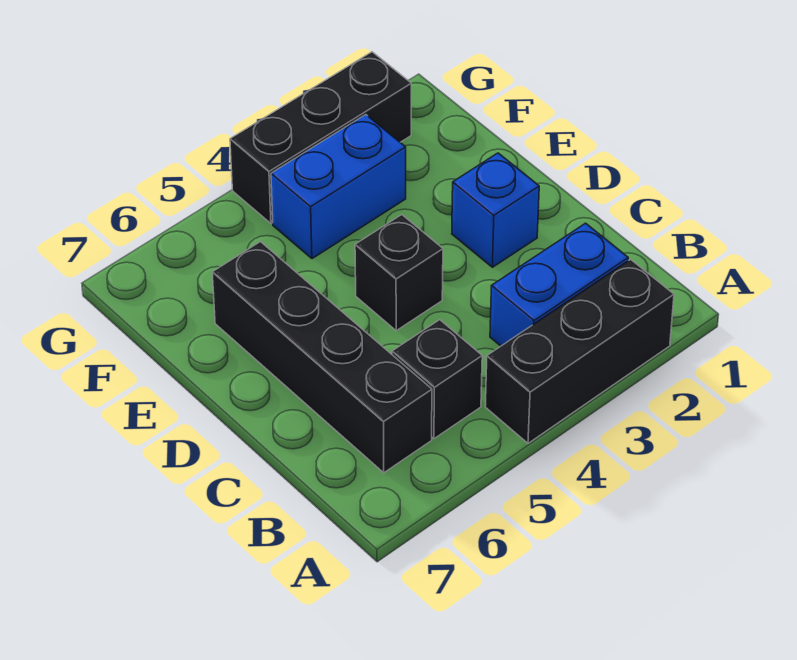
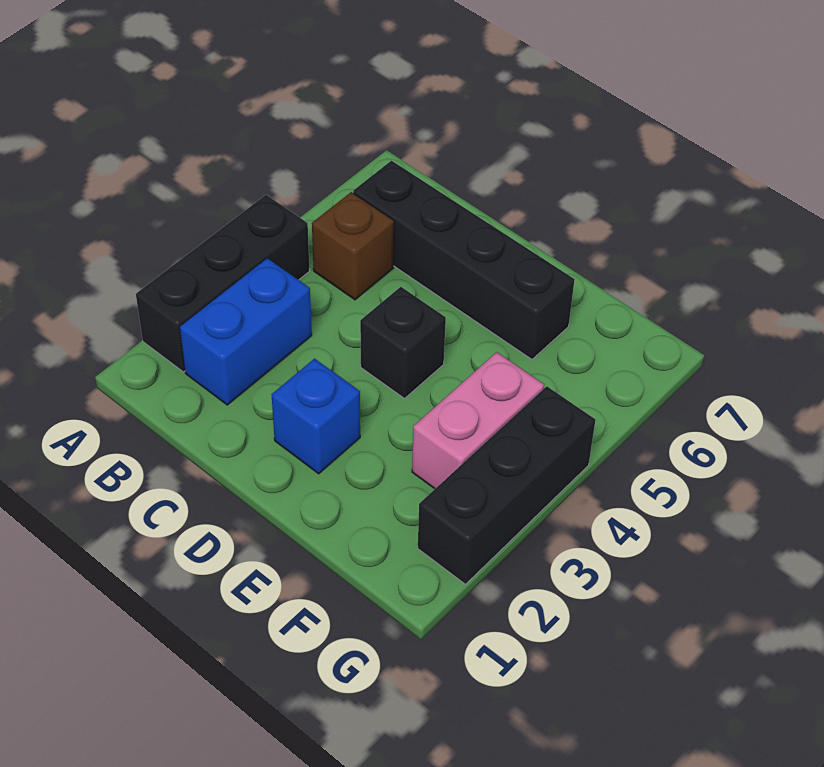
black 1x1 brick [392,320,482,439] -> brown 1x1 brick [312,192,394,300]
blue 1x2 brick [271,115,406,259] -> pink 1x2 brick [412,352,544,489]

